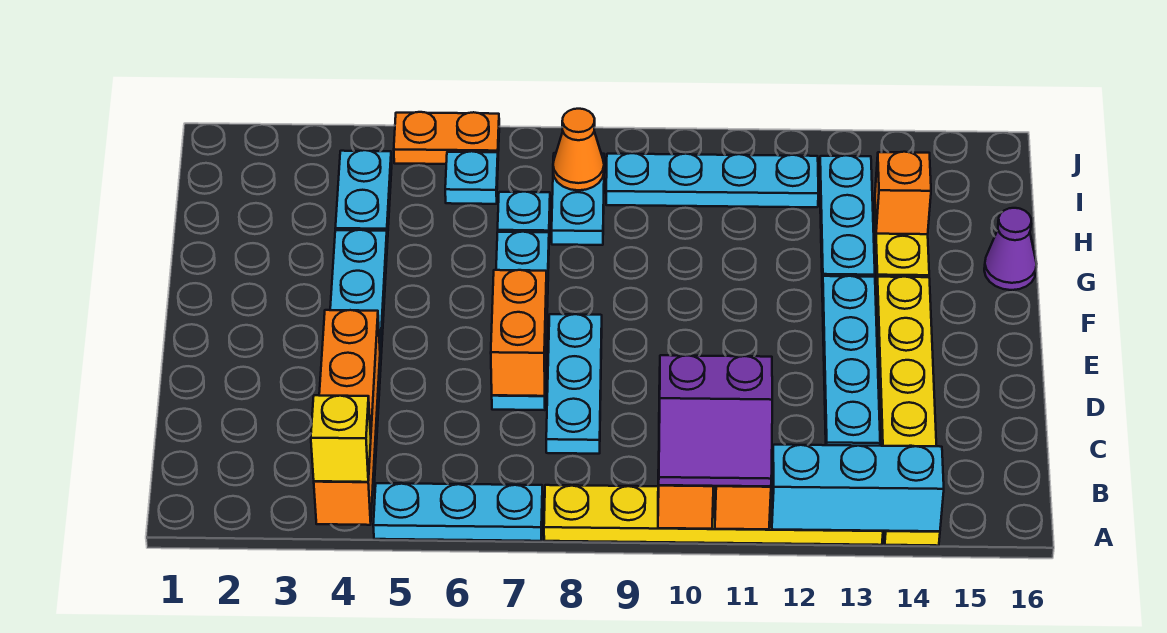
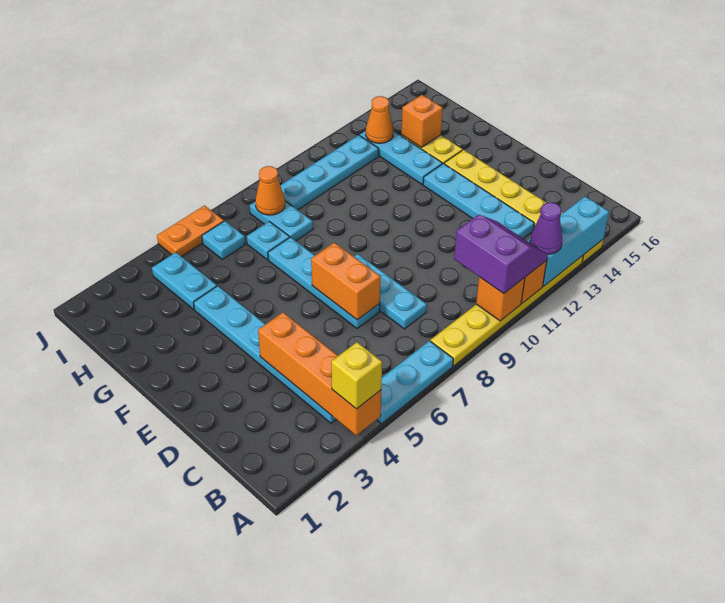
purple 2x2 slope [659,355,772,486] -> purple 2x2 slope turned to [454,215,548,294]
purple 1x1 cone [984,208,1037,290] -> purple 1x1 cone moved to [530,202,562,254]
none -> orange 1x1 cone [366,96,394,143]

